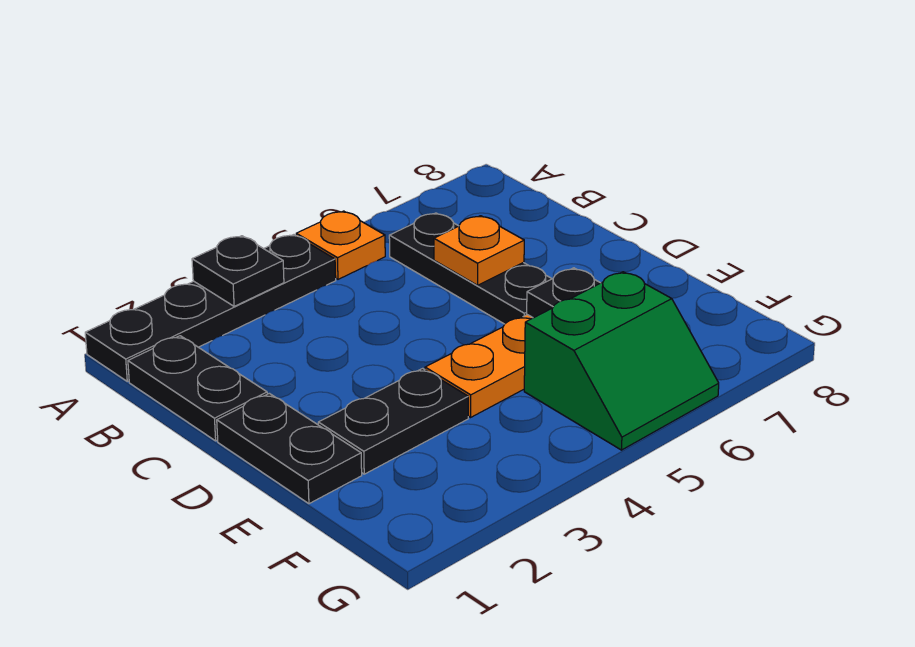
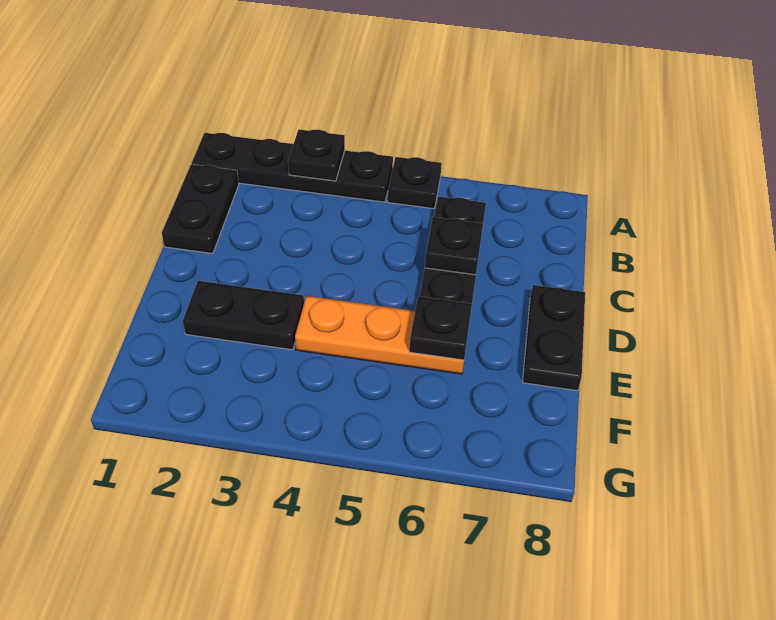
orange 1x1 plate [296,211,385,279] -> black 1x1 plate [388,157,442,209]
orange 1x1 plate [434,216,524,285] -> black 1x1 plate [425,217,483,275]
black 1x2 plate [217,393,362,504] -> black 1x2 plate moved to [523,285,585,391]
green 2x2 slope [524,272,719,450] -> none

